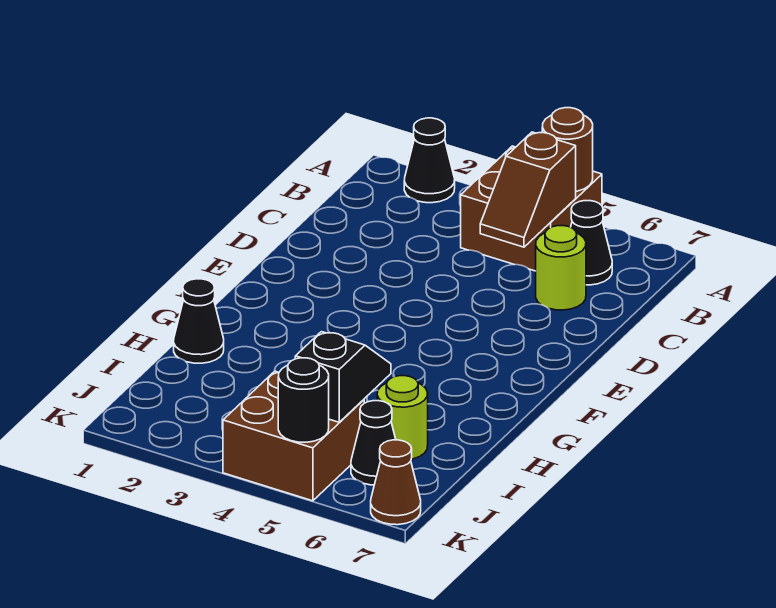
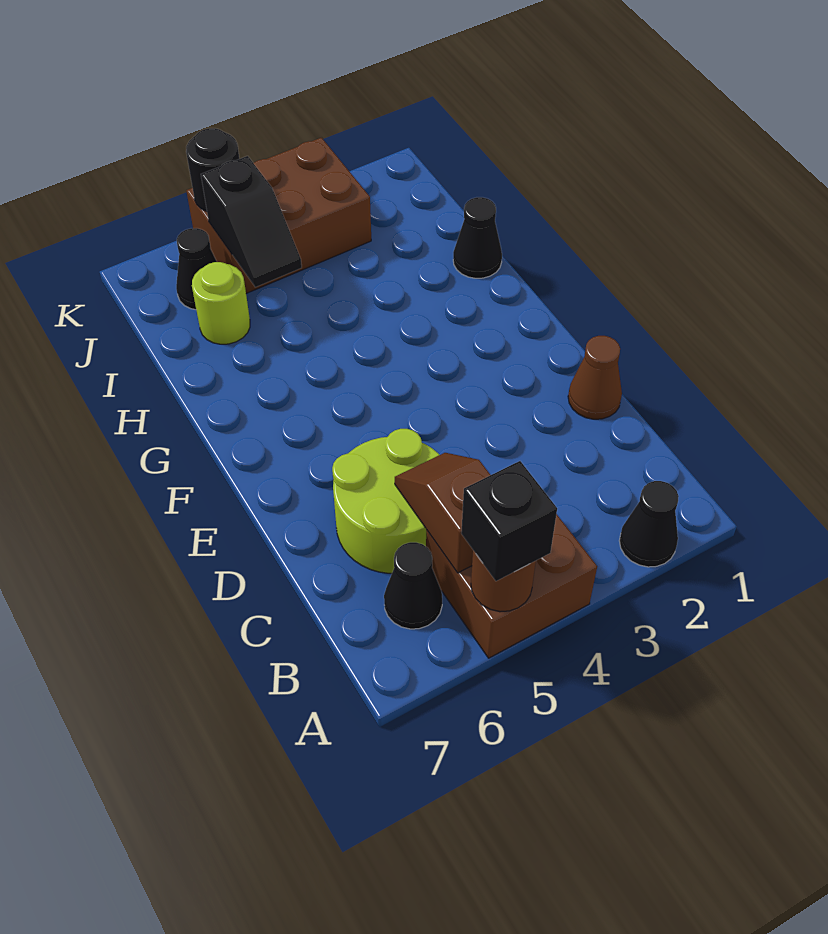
none -> black 1x1 brick [461,461,557,581]
lime 1x1 round brick [536,226,586,310] -> lime 2x2 round brick [332,429,439,573]
brown 2x2 brick [223,371,364,501] -> brown 2x3 brick [186,138,371,294]
brown 1x1 cone [371,440,421,525] -> brown 1x1 cone moved to [568,336,622,419]

